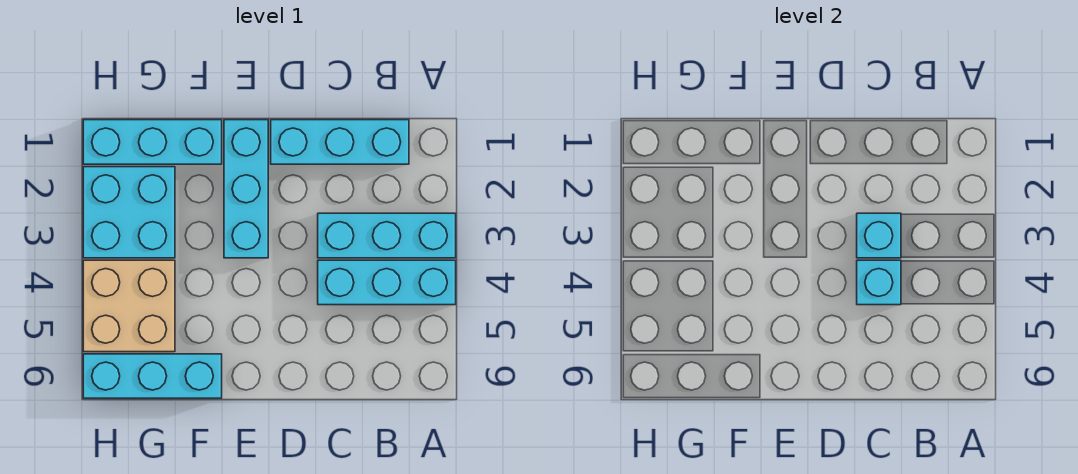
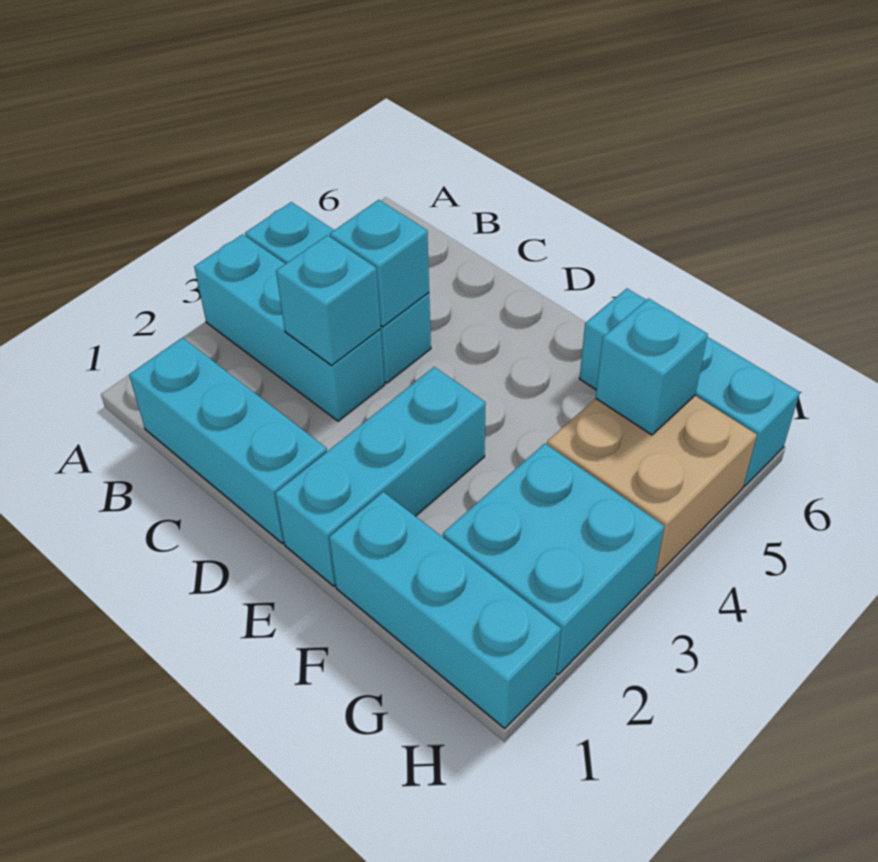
none -> cyan 1x1 brick [596,299,708,435]

